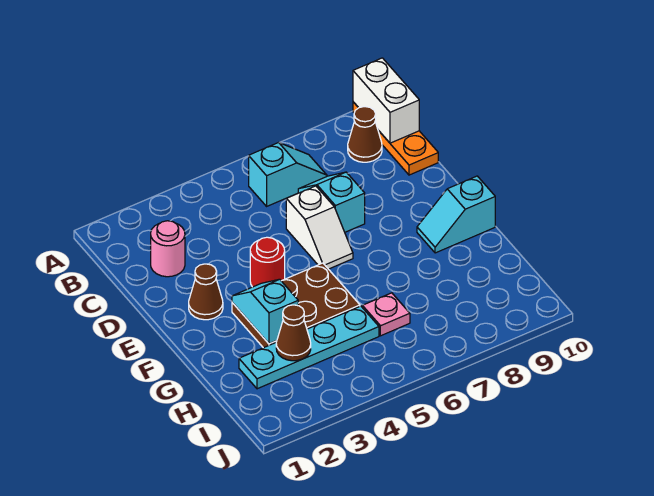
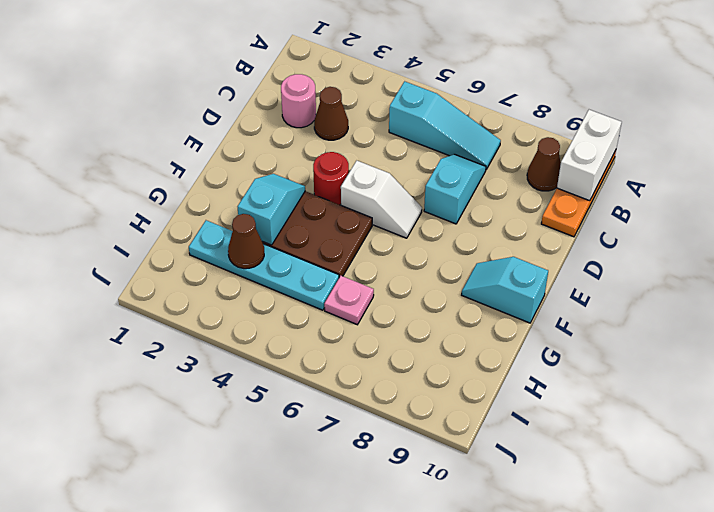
cyan 1x2 slope [249,143,327,206] -> cyan 1x3 slope [389,81,501,169]
white 1x2 slope [286,186,353,269] -> white 1x2 slope turned to [341,161,422,238]
brown 1x1 cone [189,264,223,320] -> brown 1x1 cone moved to [314,87,348,140]

